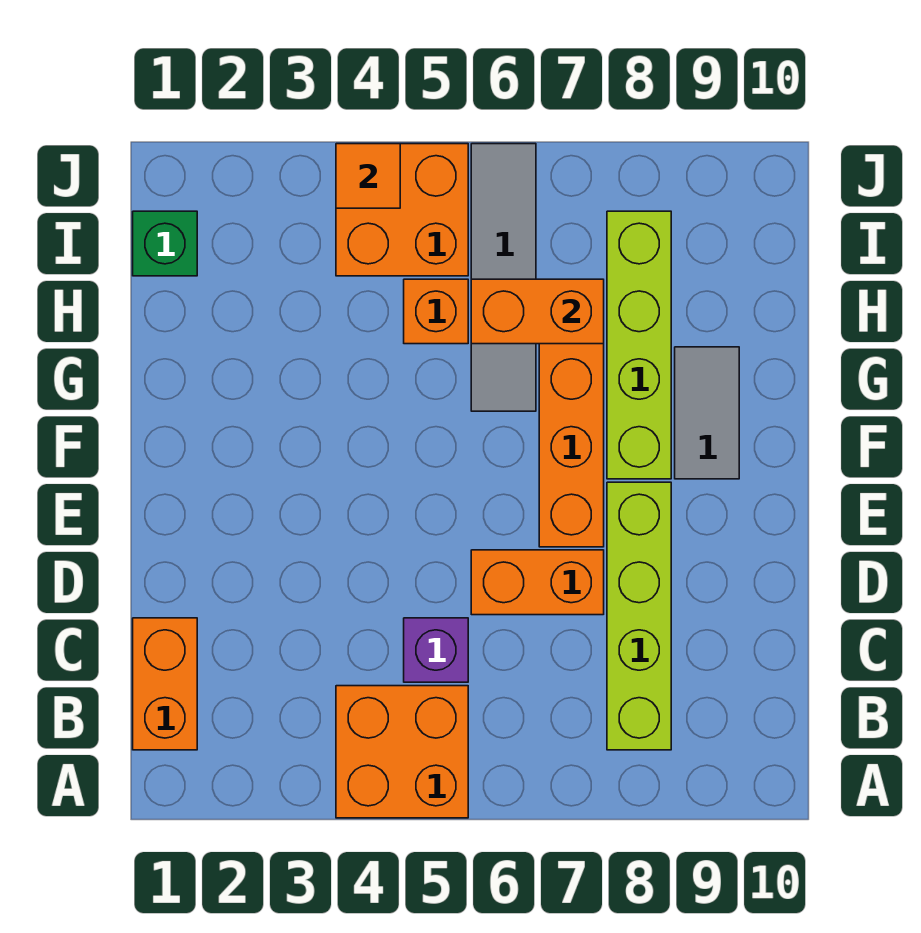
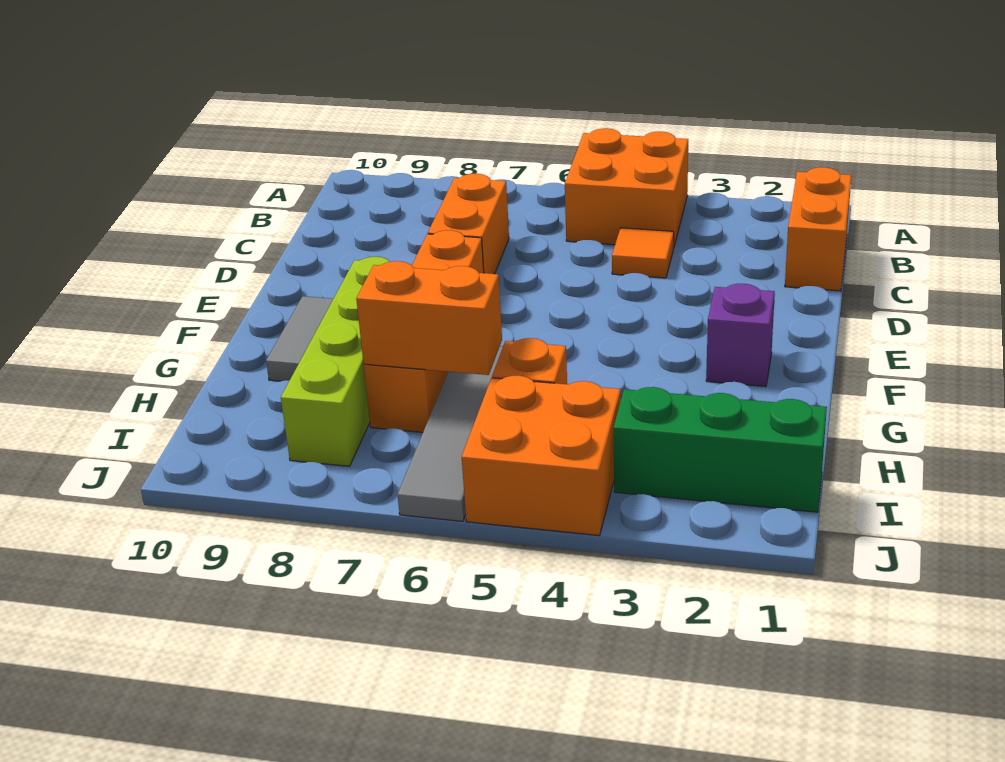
lime 1x4 brick [607,482,671,750] -> none
purple 1x1 brick [404,618,468,682] -> purple 1x1 brick moved to [706,283,775,387]
orange 1x2 brick [471,550,604,615] -> orange 1x2 brick turned to [428,174,509,274]
green 1x1 brick [133,211,197,276] -> green 1x3 brick [614,387,827,512]
orange 1x1 tile [336,144,400,208] -> orange 1x1 tile moved to [612,228,674,278]

